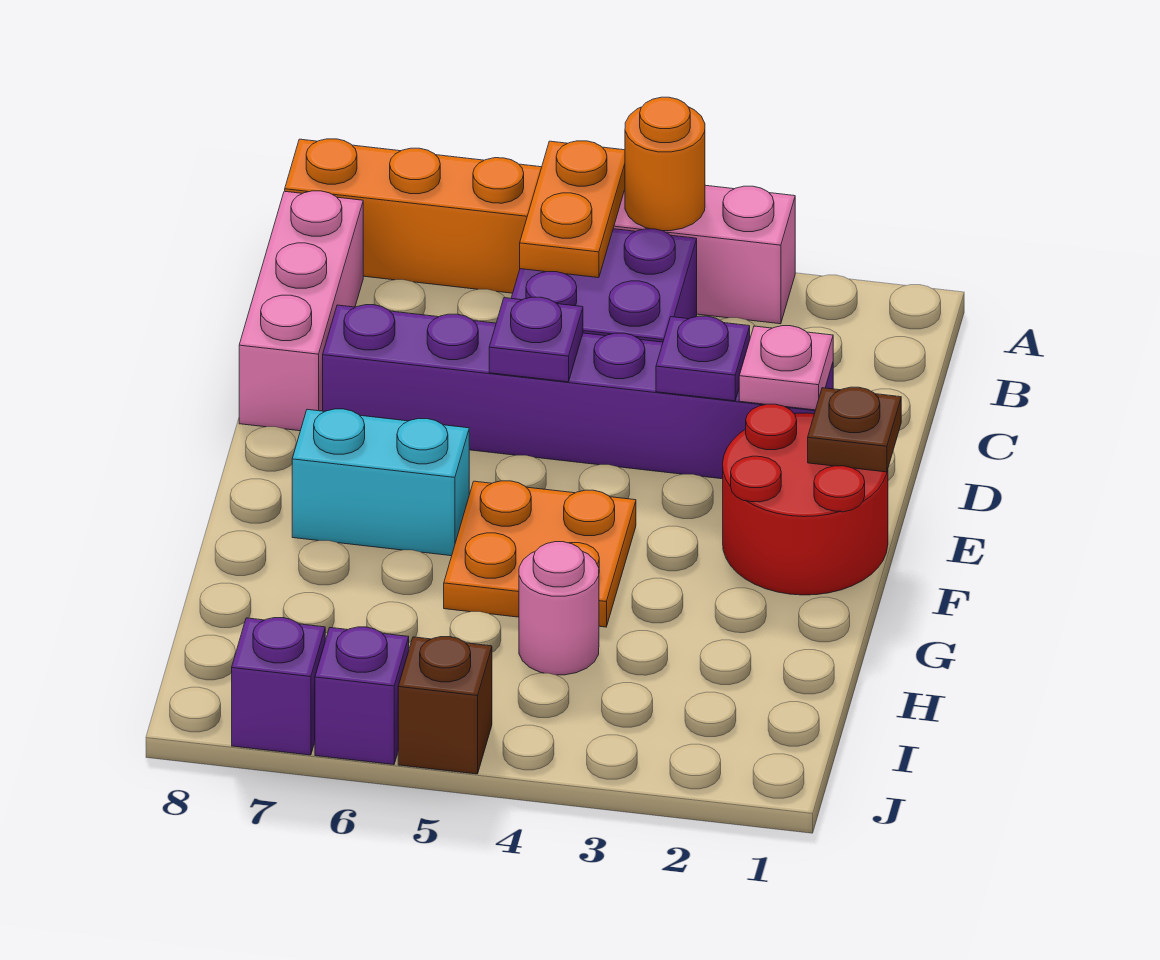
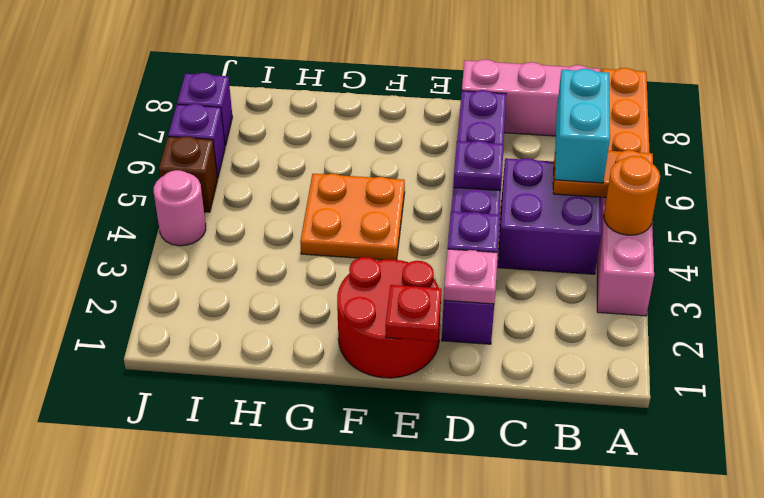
brown 1x1 plate [808,387,901,472] -> red 1x1 plate [386,285,441,341]
cyan 1x2 brick [292,409,469,556] -> cyan 1x2 brick moved to [555,69,610,183]
pink 1x1 round brick [519,542,599,675] -> pink 1x1 round brick moved to [154,170,206,246]

